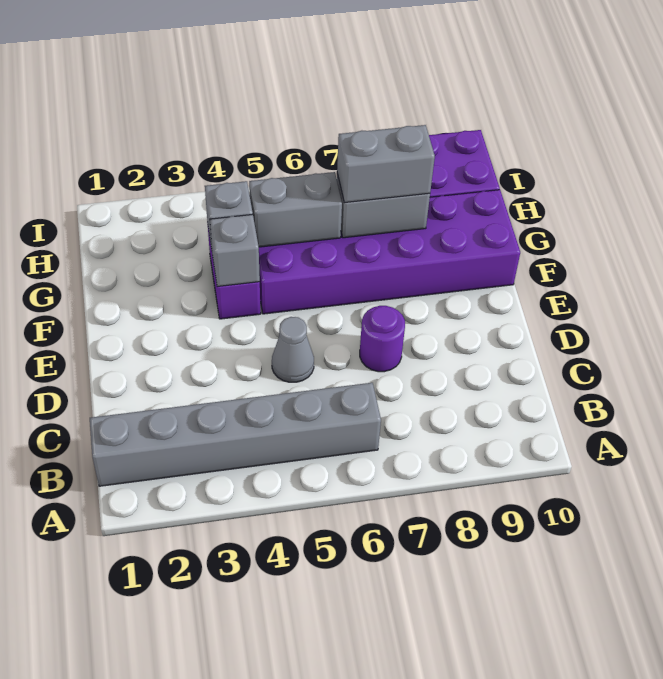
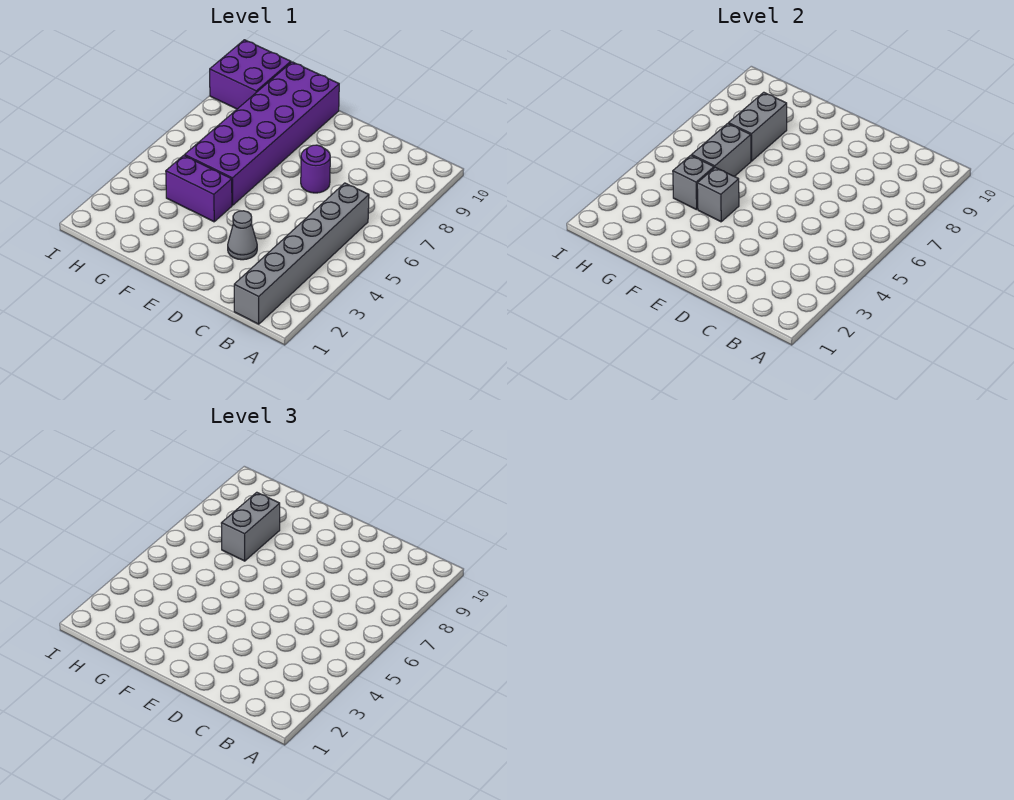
grey 1x1 cone [272,317,314,382] -> grey 1x1 cone moved to [228,211,257,260]

